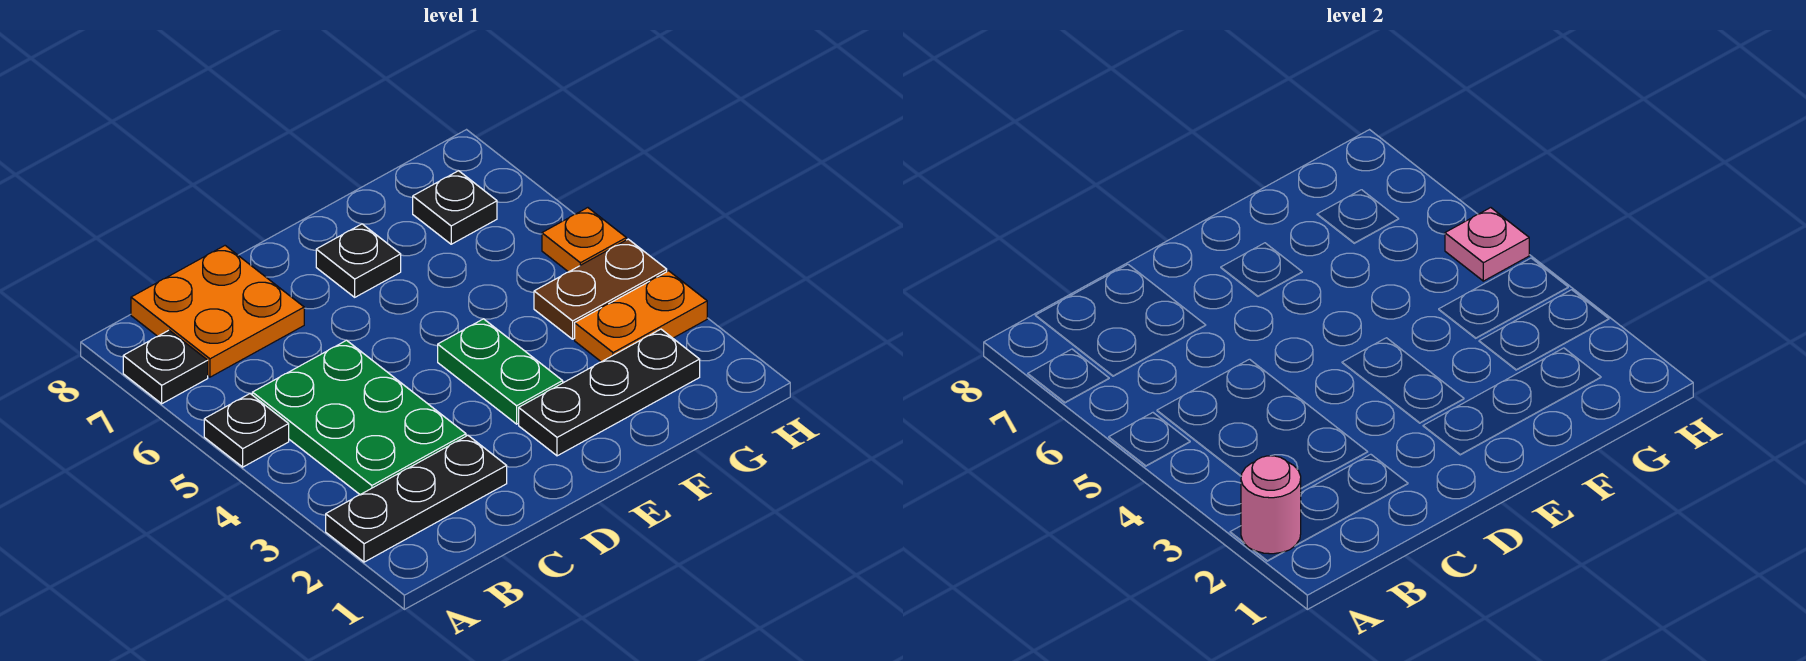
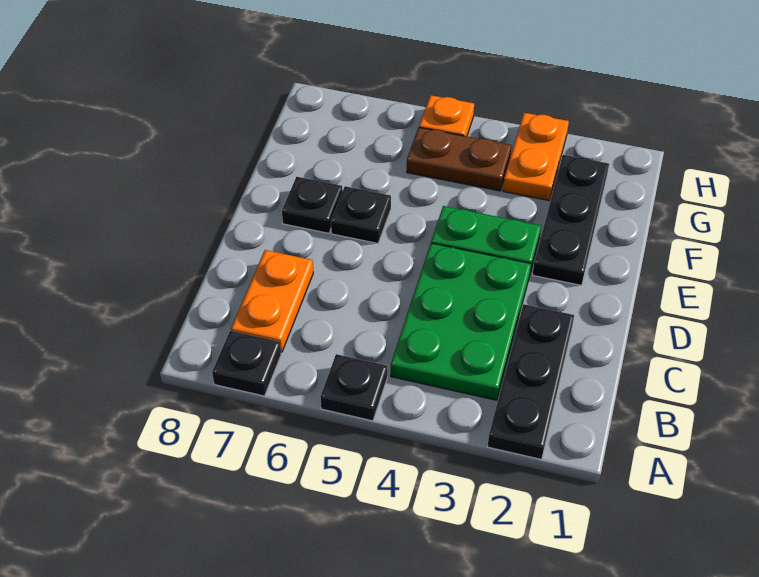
pink 1x1 round brick [1241,456,1301,554] -> none
green 2x3 plate [252,340,466,495] -> green 2x3 plate turned to [391,243,531,400]
orange 2x2 plate [131,246,304,377] -> orange 1x2 plate [231,250,313,352]
brown 1x2 plate [534,239,667,339] -> brown 1x2 plate turned to [407,127,512,191]
black 1x1 plate [413,171,497,244] -> black 1x1 plate moved to [331,186,391,243]
pink 1x1 plate [1445,208,1529,281] -> none

